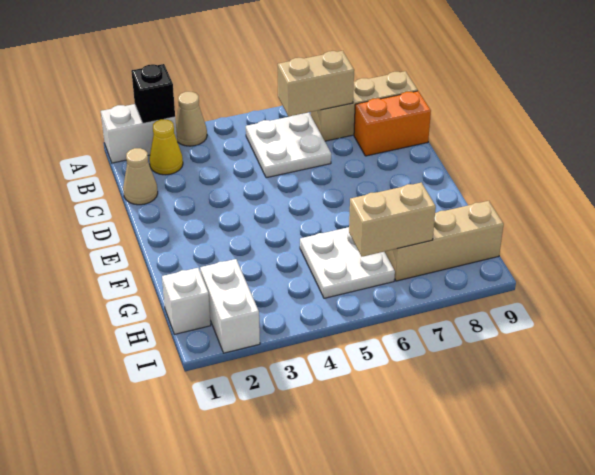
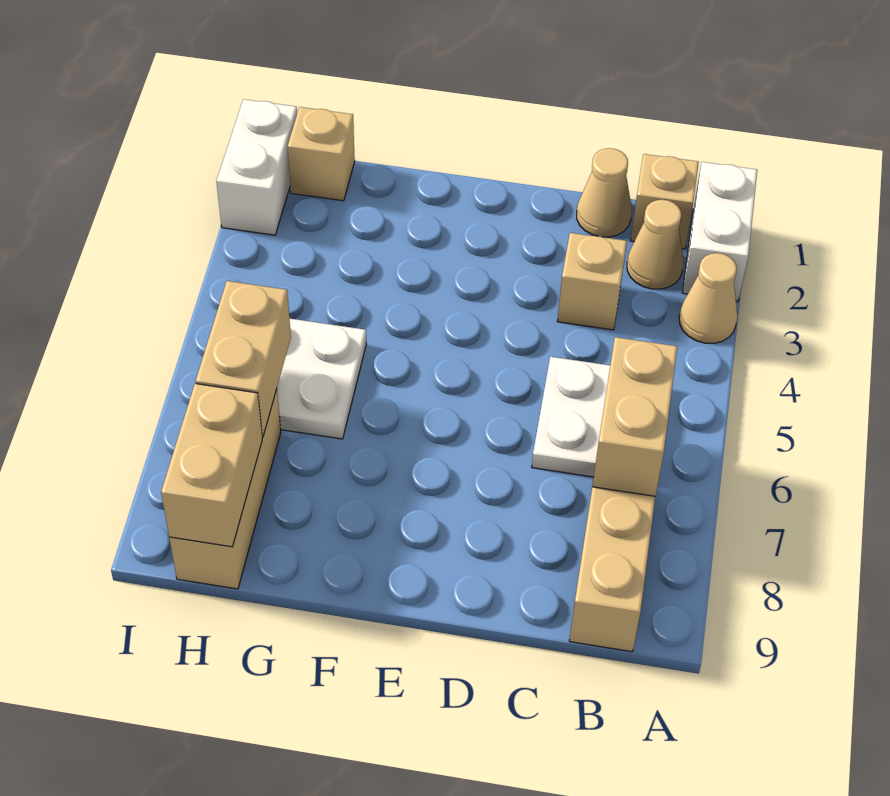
black 1x1 brick [131,64,175,123] -> none
none -> tan 1x1 brick [630,154,699,249]
yellow 1x1 cone [149,119,183,175] -> tan 1x1 cone [627,200,684,289]
none -> tan 1x1 brick [557,233,627,330]
orange 1x2 brick [354,91,431,156] -> none
white 1x1 brick [162,268,211,334] -> tan 1x1 brick [288,107,355,201]
white 1x2 brick [200,259,260,353] -> white 1x2 brick turned to [216,99,297,235]
none -> tan 1x2 brick [161,384,262,547]

